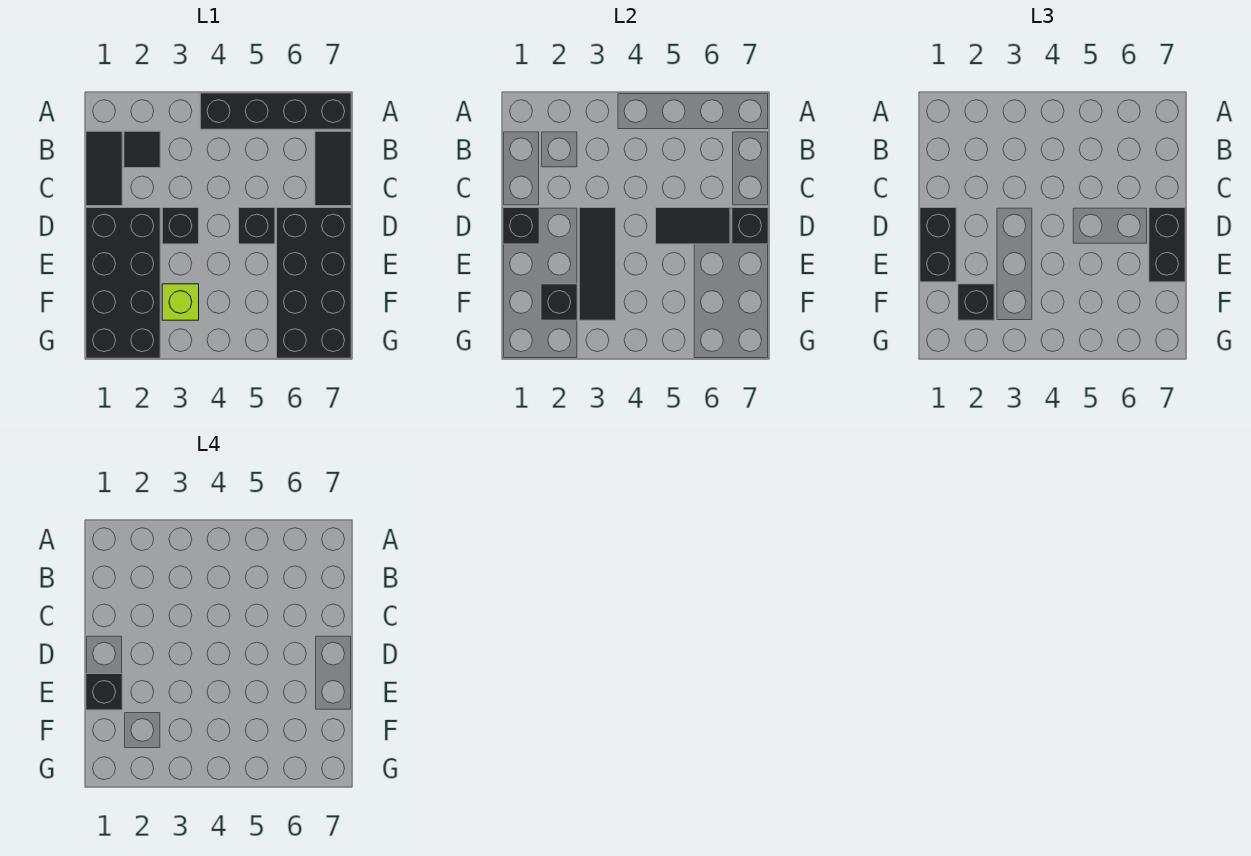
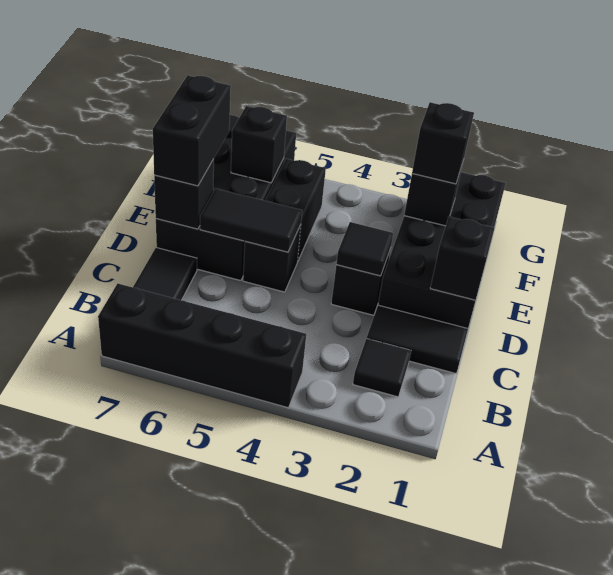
black 1x2 tile [86,131,122,206] -> black 1x2 tile turned to [367,305,468,373]
black 1x2 brick [920,208,956,282] -> black 1x2 brick moved to [265,159,326,262]
black 1x3 tile [579,208,616,320] -> black 1x1 tile [336,222,393,276]
black 1x1 brick [86,674,122,710] -> black 1x1 brick moved to [231,106,287,183]
lime 1x1 brick [162,284,199,320] -> none

